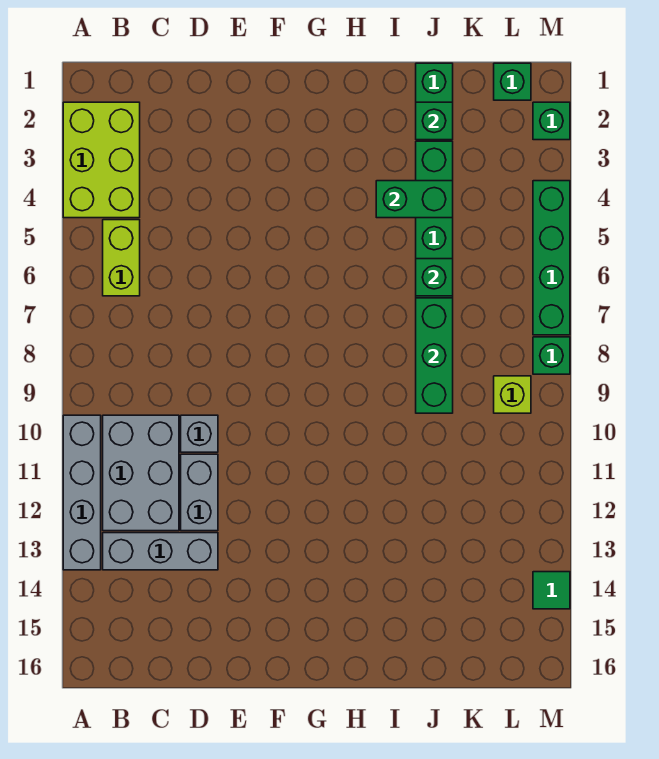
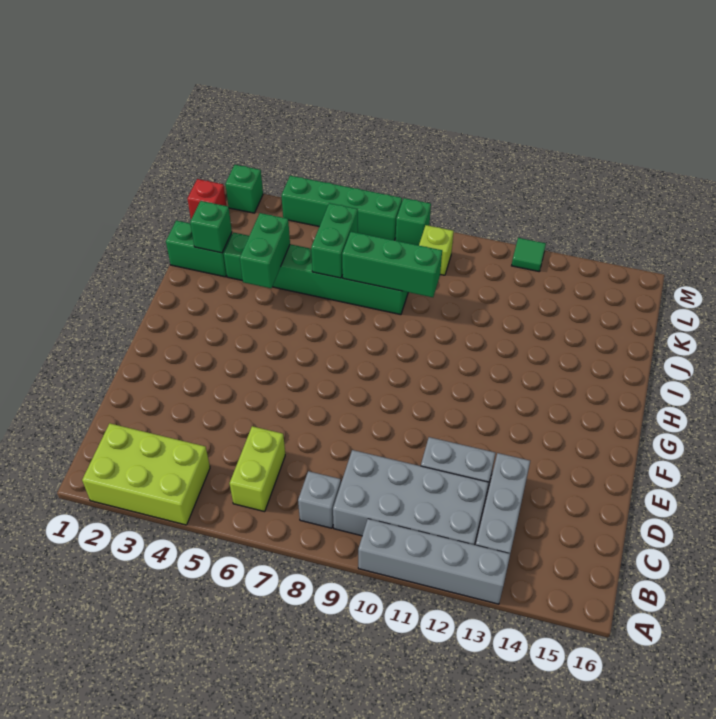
lime 1x2 brick [103,220,140,296] -> lime 1x2 brick turned to [230,426,285,512]
grey 2x3 brick [103,415,179,531] -> grey 2x4 brick [333,450,489,545]
grey 1x1 brick [181,415,218,452] -> grey 1x1 brick moved to [298,471,341,528]
green 1x1 brick [416,259,453,296] -> green 1x2 brick [311,203,358,278]
green 1x1 brick [494,63,531,100] -> red 1x1 brick [187,179,226,219]
green 1x1 tile [533,572,570,609] -> green 1x1 tile moved to [512,238,546,271]

